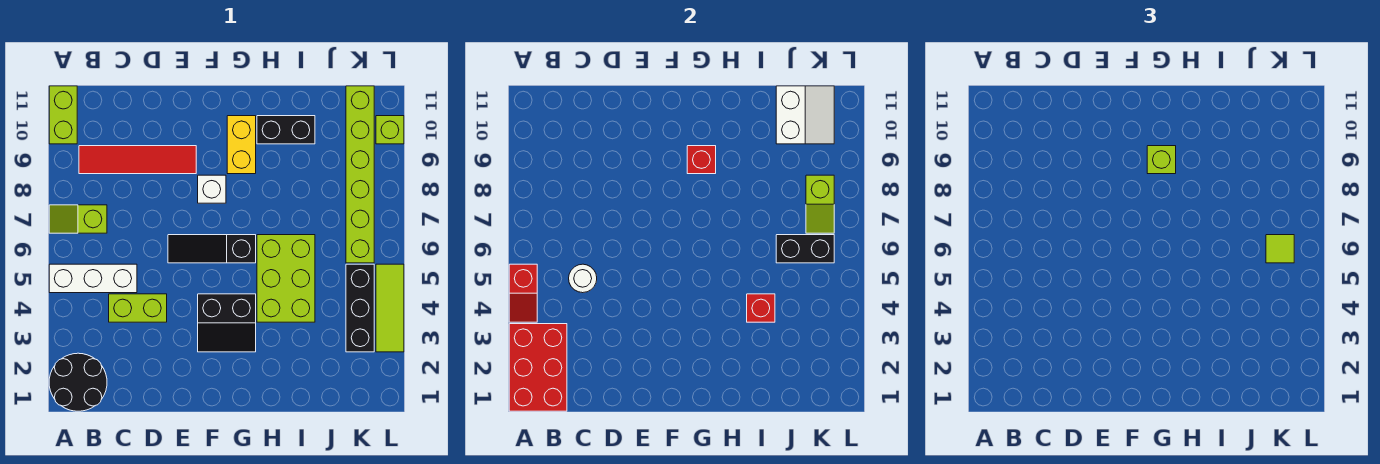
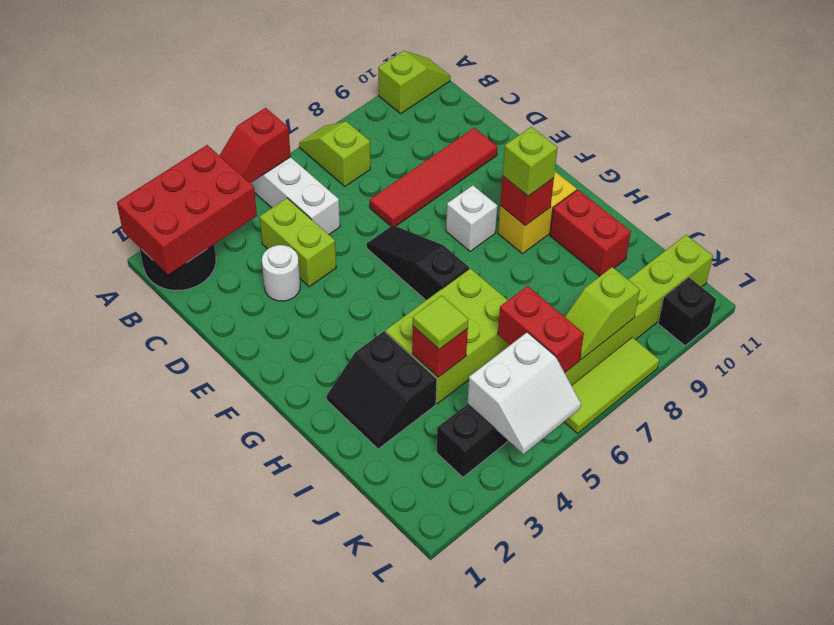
lime 1x2 brick [49,86,77,144] -> lime 1x2 slope [378,51,450,113]
red 1x4 tile [79,146,196,174] -> red 1x4 tile turned to [370,128,498,226]
white 1x1 round brick [569,264,597,293] -> white 1x1 round brick moved to [262,245,300,301]
black 2x2 slope [198,294,256,352] -> black 2x2 slope moved to [327,331,437,449]
black 1x2 brick [257,116,315,144] -> red 1x2 brick [550,190,631,276]
black 1x2 brick [776,235,834,263] -> red 1x2 brick [498,286,584,373]
white 2x2 slope [776,86,834,144] -> white 2x2 slope moved to [467,332,581,454]
lime 1x1 tile [1266,235,1294,263] -> lime 1x1 tile moved to [413,296,468,349]
lime 1x3 tile [376,264,404,352] -> lime 1x3 tile moved to [564,337,659,433]
lime 1x1 brick [376,116,404,144] -> black 1x1 brick [658,277,716,346]

